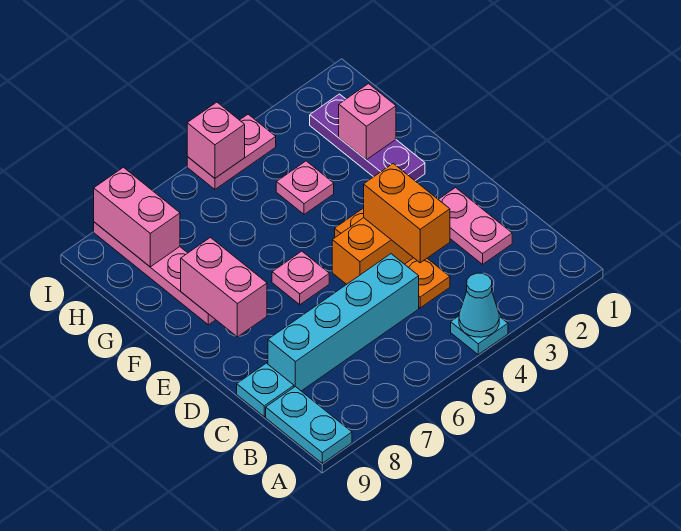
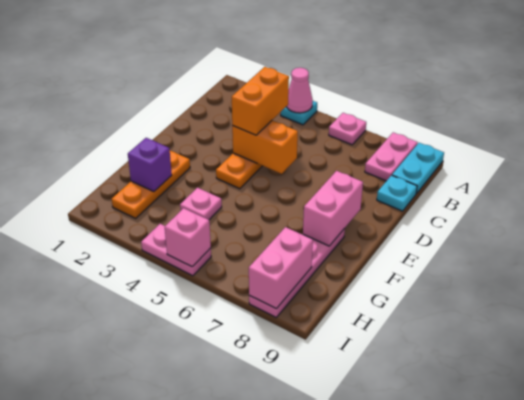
cyan 1x1 cone [459,273,499,337] -> pink 1x1 cone [286,68,313,113]
pink 1x2 plate [438,188,512,264] -> pink 1x2 plate moved to [365,132,418,181]
cyan 1x4 brick [268,254,419,391] -> none
pink 1x1 plate [272,251,329,305] -> pink 1x1 plate moved to [329,113,366,145]
purple 1x3 plate [310,94,425,181] -> orange 1x3 plate [112,151,190,218]
pink 1x1 brick [339,84,396,160] -> purple 1x1 brick [128,138,172,192]

